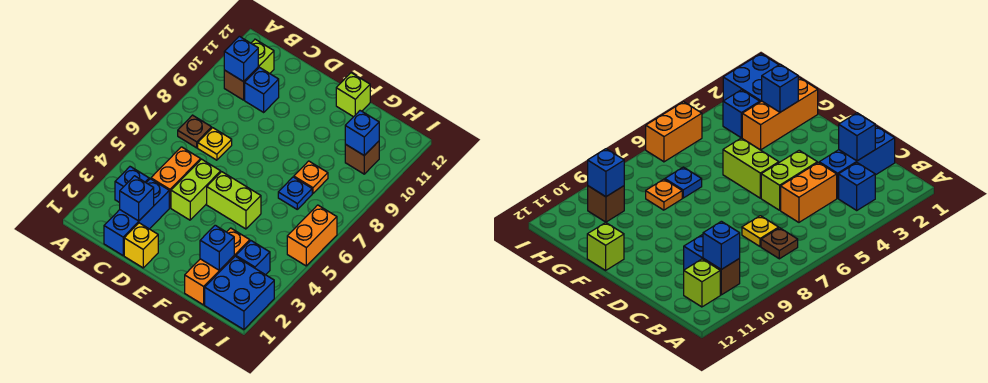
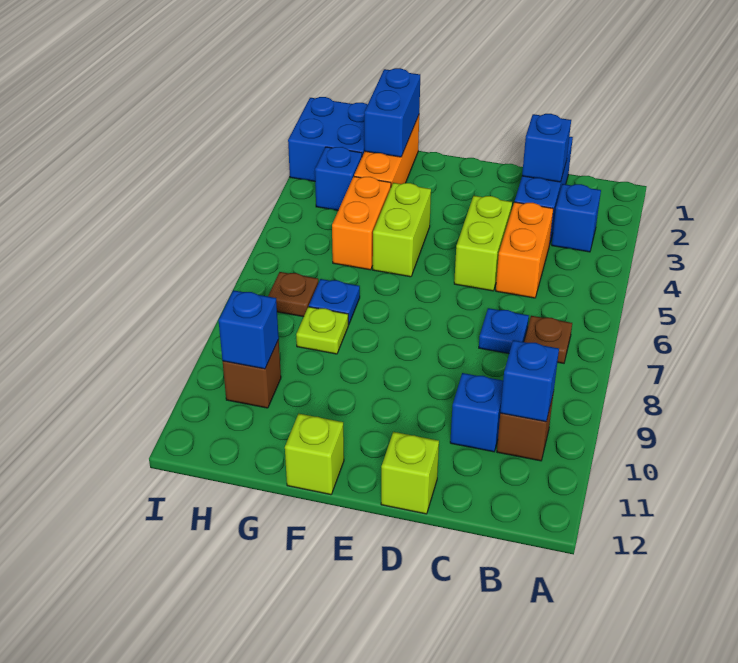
lime 1x1 brick [251,39,274,73] -> lime 1x1 brick moved to [381,432,439,514]
yellow 1x1 plate [198,128,232,160] -> blue 1x1 plate [479,308,529,354]
yellow 1x1 brick [124,223,158,268] -> none
lime 1x2 brick [207,172,261,229] -> lime 1x2 brick turned to [373,183,431,277]
blue 1x1 brick [200,225,234,270] -> blue 1x2 brick [364,68,420,157]
orange 1x1 plate [294,161,328,194] -> lime 1x1 plate [296,307,348,354]
none -> brown 1x1 plate [268,272,318,317]
orange 1x2 brick [287,205,337,266] -> orange 1x2 brick moved to [332,177,391,270]

